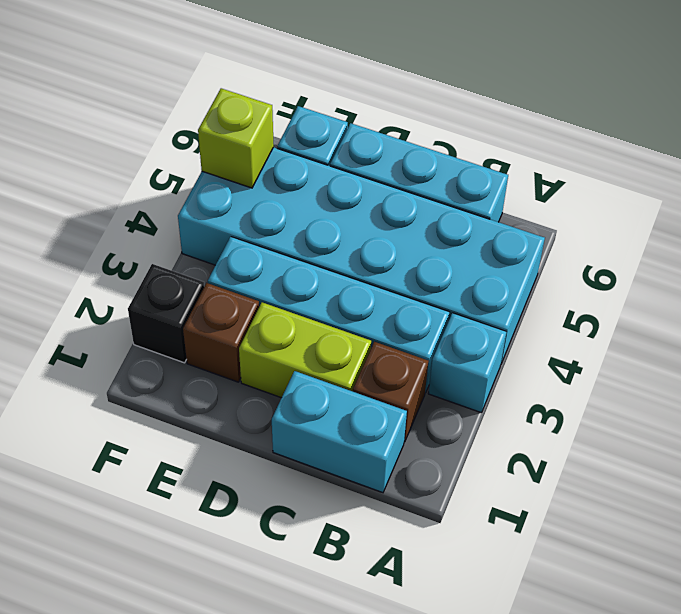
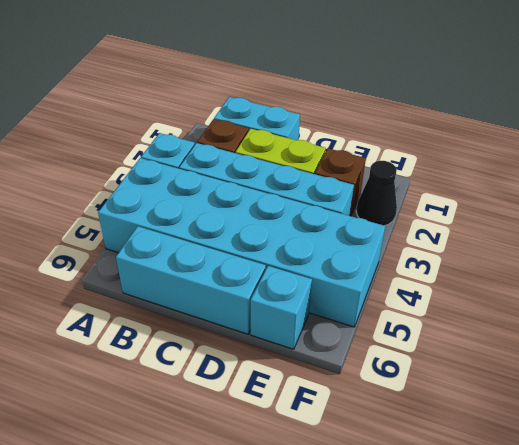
black 1x1 brick [128,264,204,363] -> black 1x1 cone [356,161,397,226]
lime 1x1 brick [198,88,274,188] -> none

